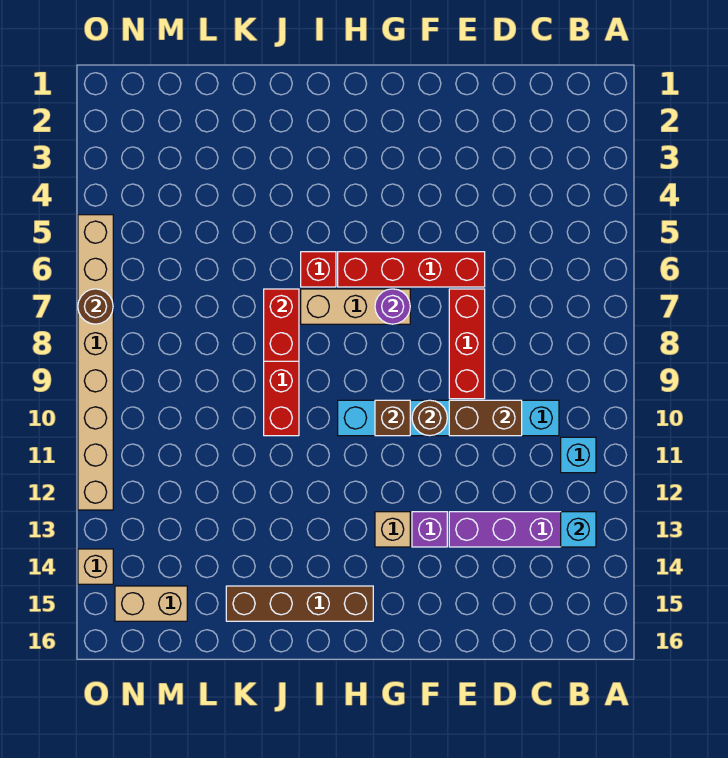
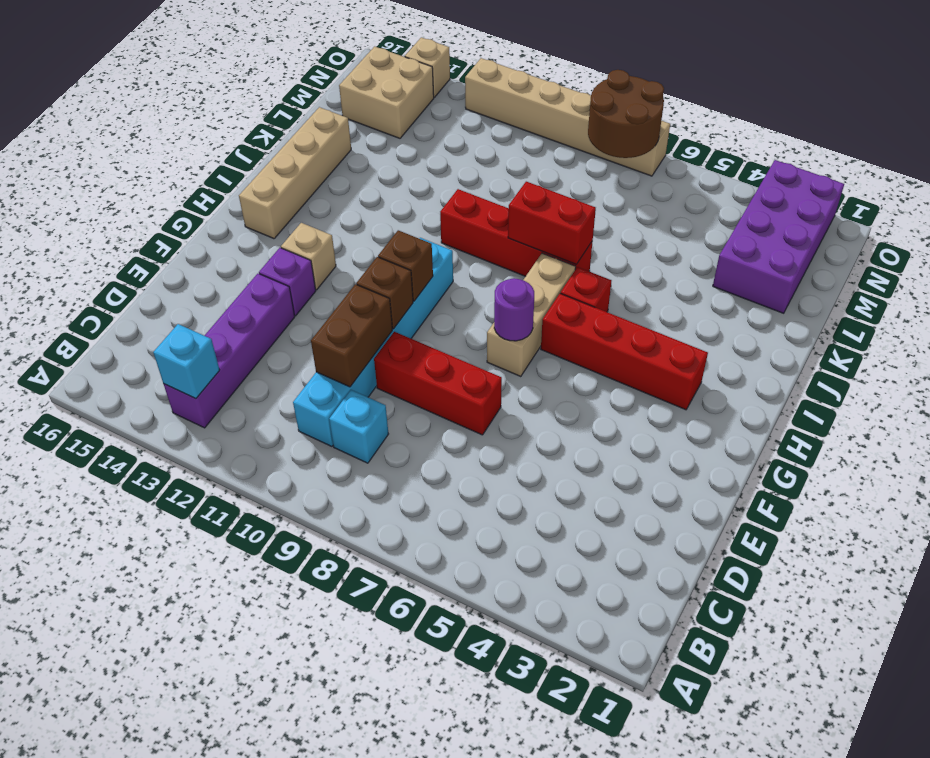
cyan 1x1 brick [561,437,596,473] -> cyan 1x1 brick moved to [329,390,388,463]
red 1x4 brick [338,252,485,287] -> red 1x4 brick turned to [541,293,708,410]
brown 1x1 round brick [412,400,447,436] -> brown 1x1 brick [356,257,413,329]
brown 1x4 brick [226,586,373,621] -> tan 1x4 brick [239,107,351,239]
none -> purple 2x4 brick [713,160,844,313]
tan 1x2 brick [115,586,187,621] -> tan 2x2 brick [339,46,434,138]
tan 1x8 brick [78,215,113,510] -> tan 1x6 brick [465,58,670,176]
brown 1x1 round brick [78,289,113,324] -> brown 2x2 round brick [588,70,664,158]

